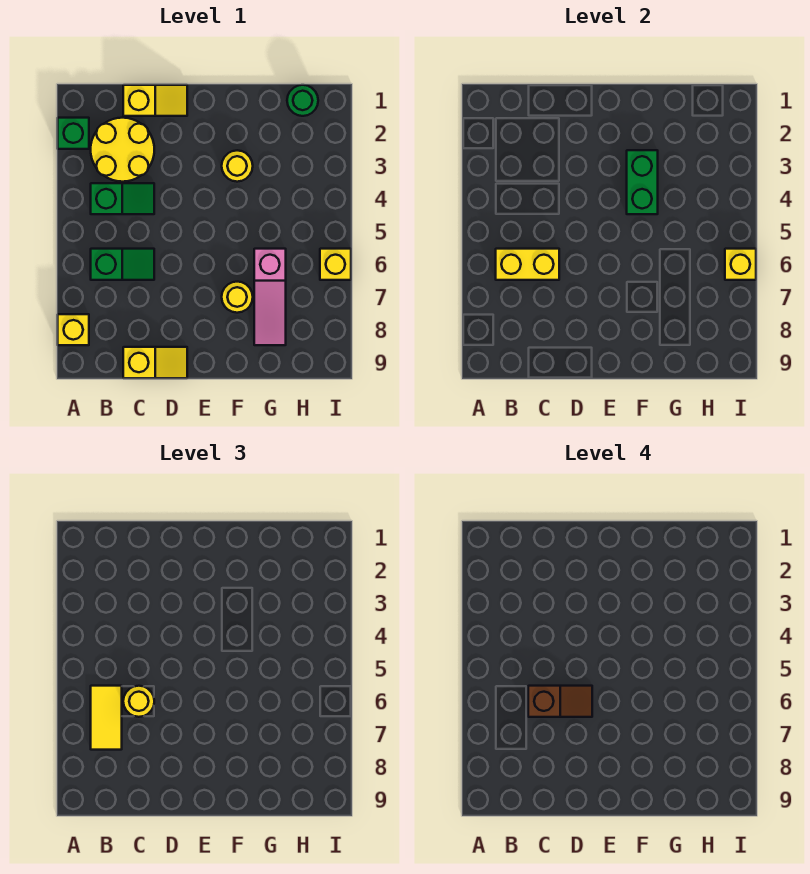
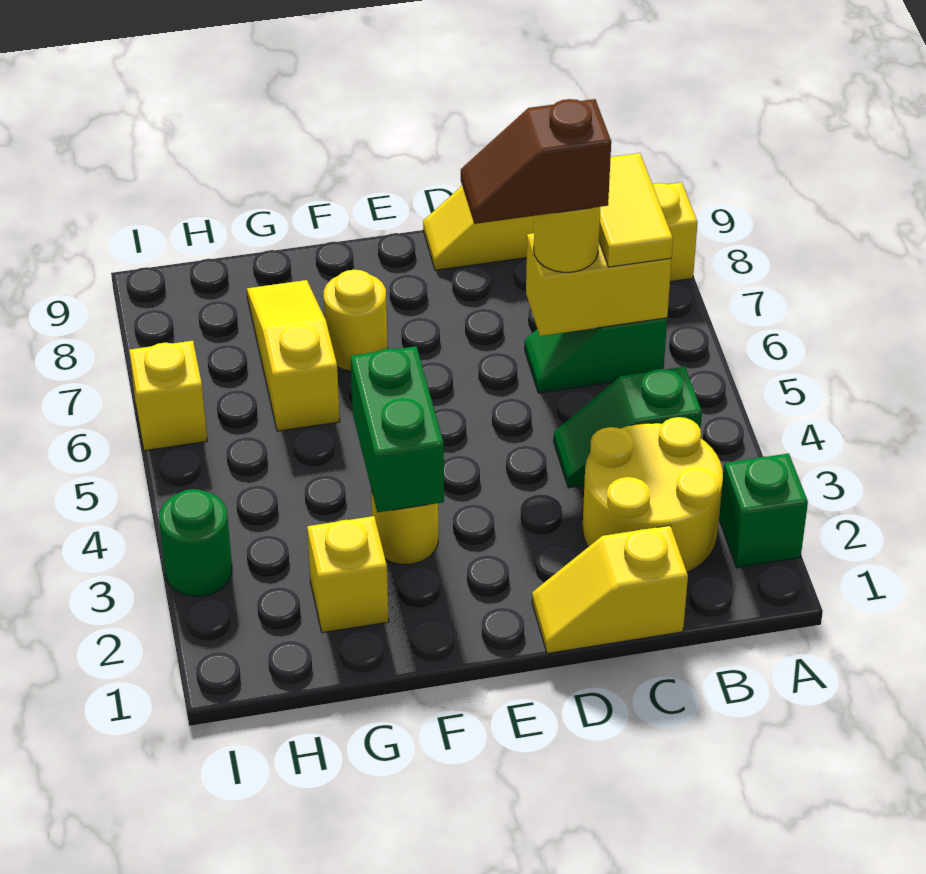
pink 1x3 slope [254,249,286,345] -> yellow 1x3 slope [247,280,340,431]
green 1x1 round brick [287,85,318,116] -> green 1x1 round brick moved to [159,489,232,597]
yellow 1x1 brick [725,249,756,280] -> yellow 1x1 brick moved to [307,516,389,633]

